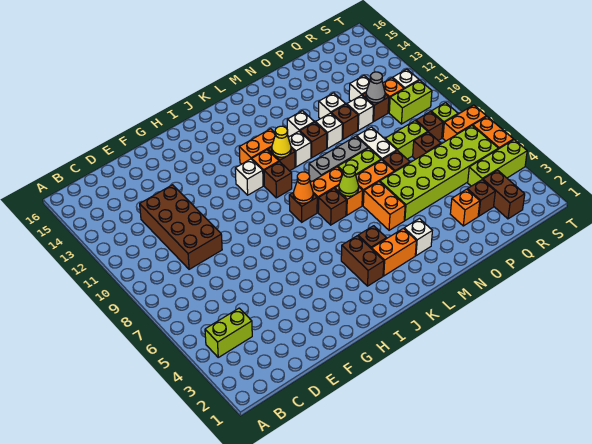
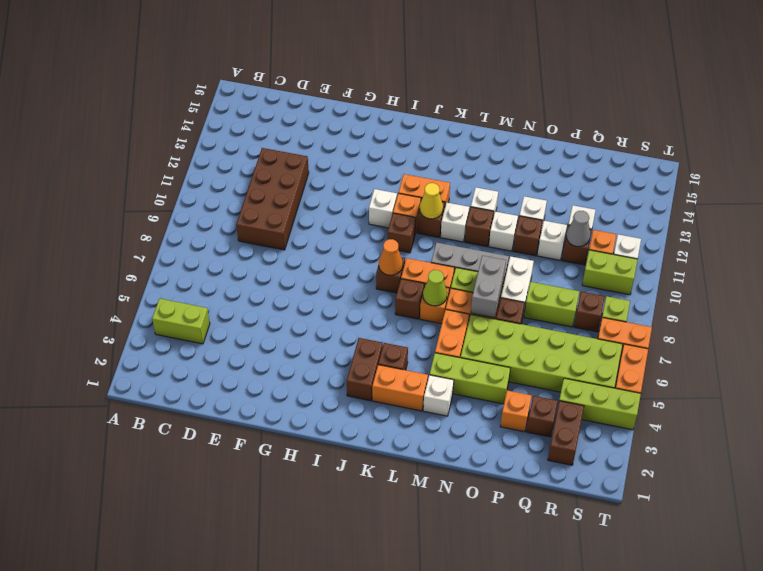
none -> lime 1x3 brick [430,353,510,404]
none -> grey 1x2 brick [471,256,506,318]
brown 1x1 brick [413,132,441,159] -> none

